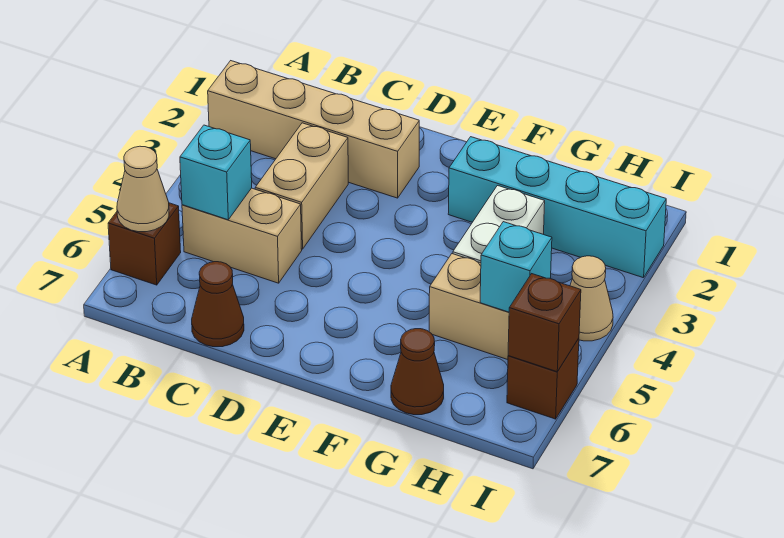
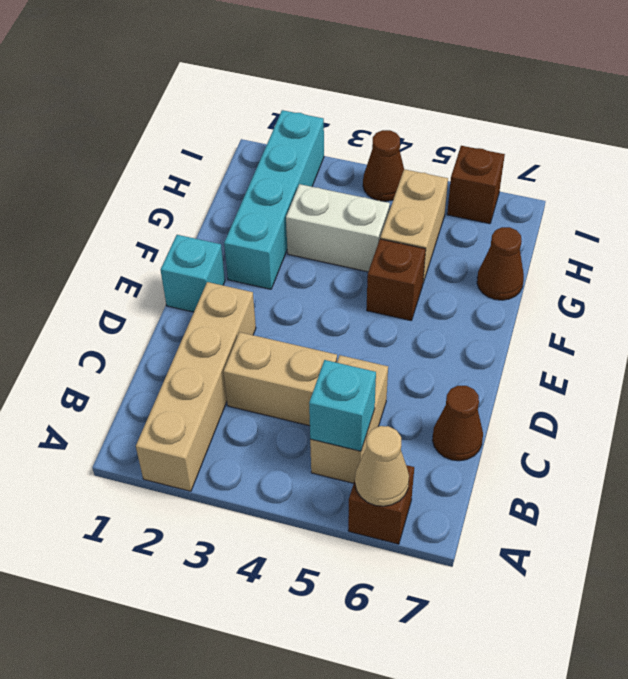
cyan 1x1 brick [480,222,552,312] -> cyan 1x1 brick moved to [161,235,225,312]
tan 1x1 cone [570,256,613,341] -> brown 1x1 cone [363,130,404,201]
brown 1x1 brick [508,274,581,372] -> brown 1x1 brick moved to [367,239,426,321]

